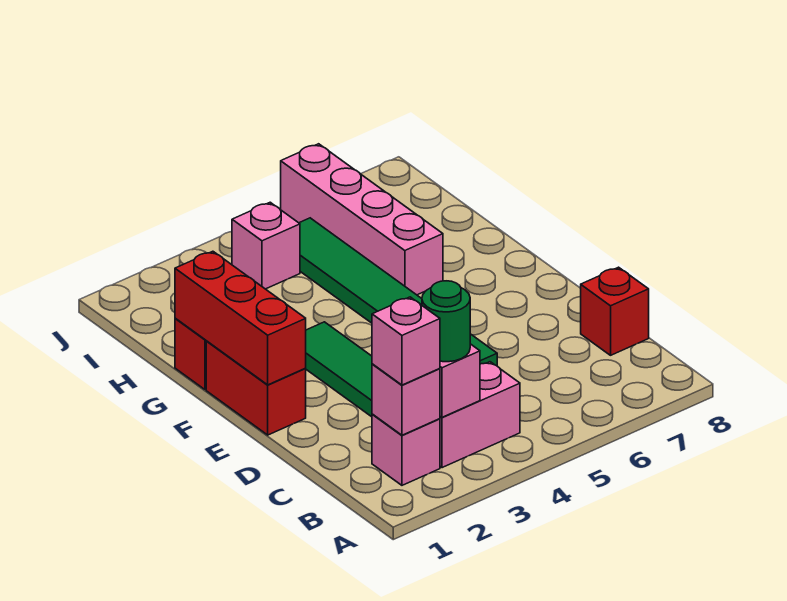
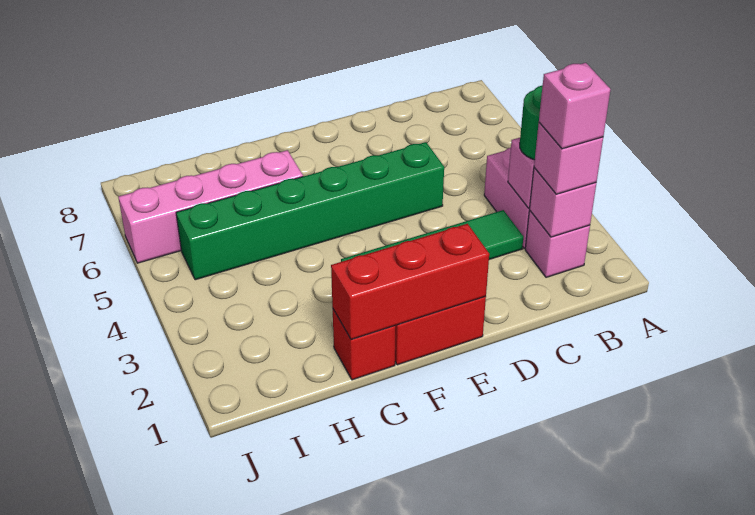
red 1x1 brick [581,267,649,355] -> none
green 1x6 tile [300,218,497,366] -> green 1x6 brick [176,142,444,280]
pink 1x1 brick [232,202,300,289] -> pink 1x1 brick moved to [539,63,611,149]

